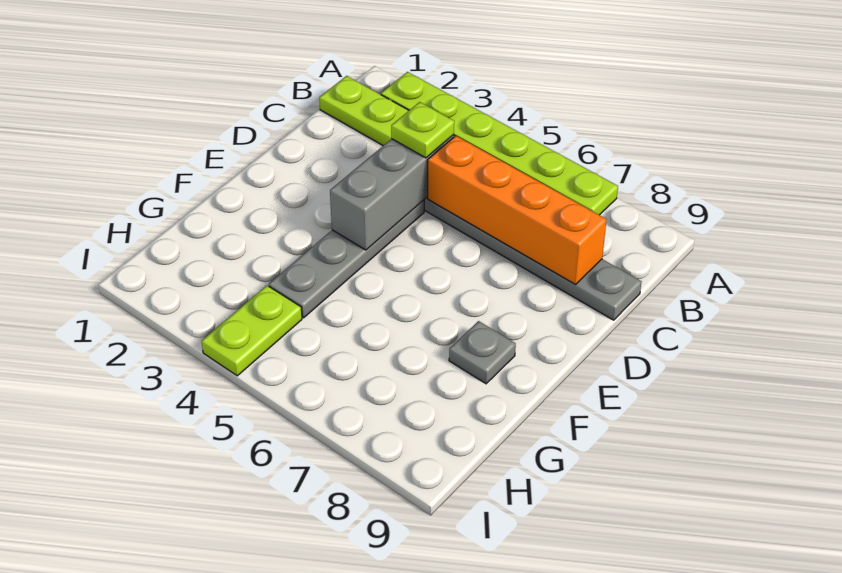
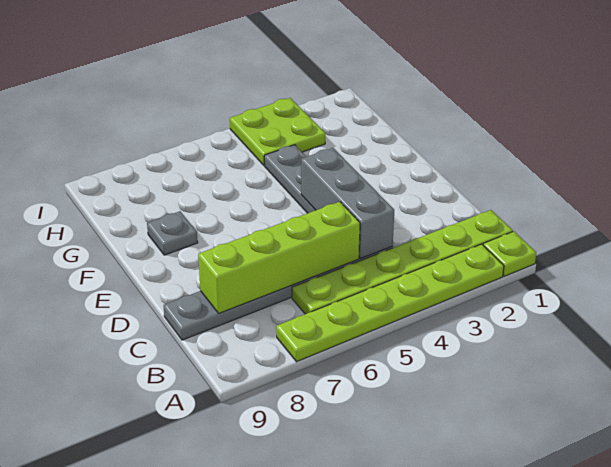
lime 1x1 plate [391,102,454,158] -> lime 1x1 plate moved to [483,231,536,276]
orange 1x4 brick [428,136,607,284] -> lime 1x4 brick [198,202,360,313]
lime 1x2 plate [202,286,302,376] -> lime 2x2 plate [230,98,325,165]

